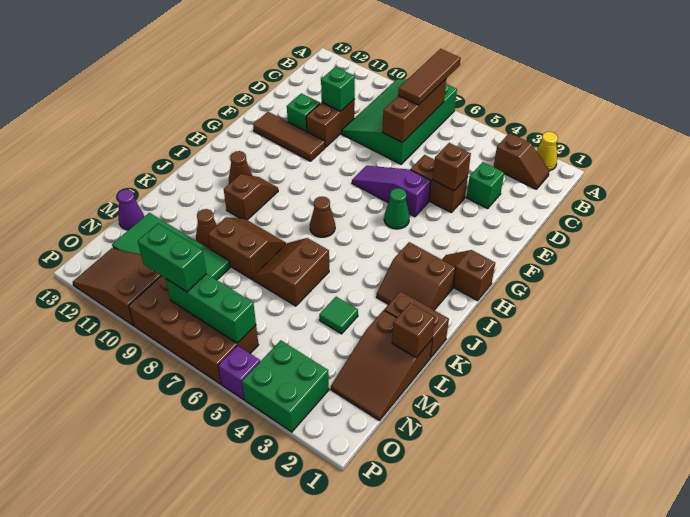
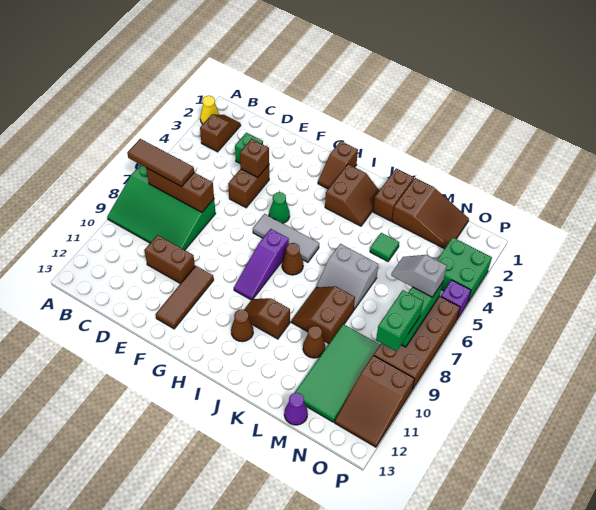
green 1x1 brick [321,67,355,111] -> none
green 1x1 brick [287,93,320,132] -> none
purple 1x3 slope [352,166,431,217] -> purple 1x3 slope moved to [234,229,289,300]
none -> grey 1x3 tile [253,214,319,262]
brown 2x2 slope [253,238,329,306] -> grey 2x2 slope [316,244,379,310]
brown 1x1 brick [392,303,435,358] -> none
none -> grey 1x2 slope [391,255,447,297]

